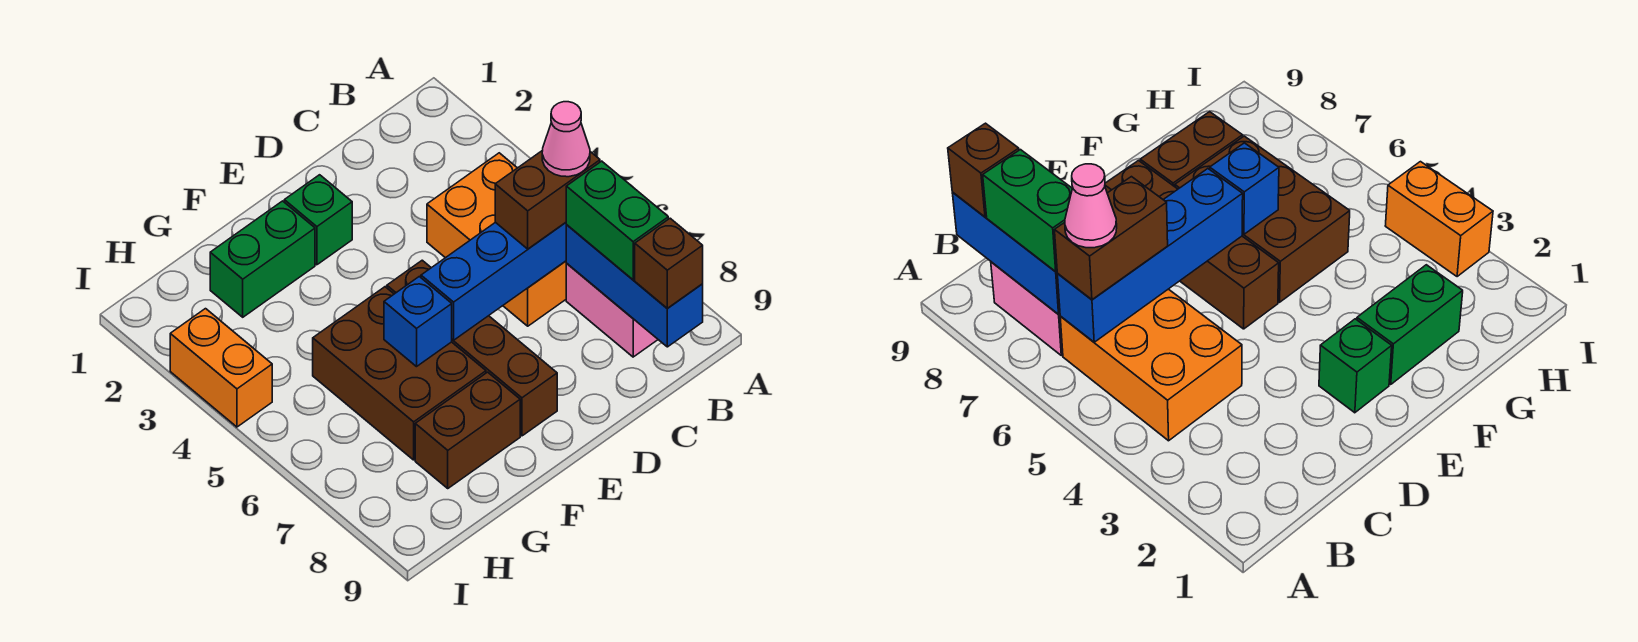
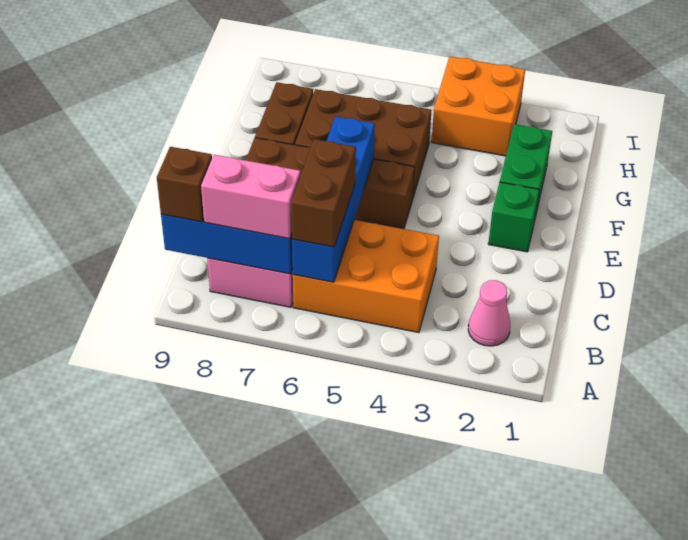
pink 1x1 cone [542,102,590,177] -> pink 1x1 cone moved to [468,280,510,346]
green 1x2 brick [566,161,668,280] -> pink 1x2 brick [201,155,300,239]
blue 1x1 brick [384,277,452,367] -> none
orange 1x2 brick [170,309,272,427] -> orange 2x2 brick [431,57,525,156]

